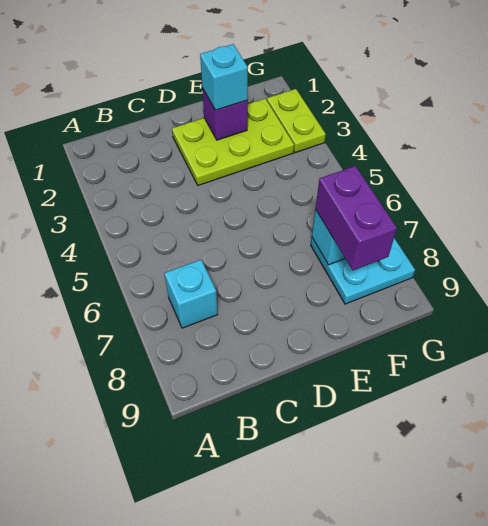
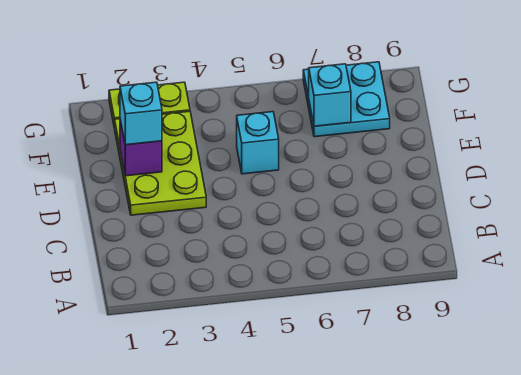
cyan 1x1 brick [165,260,218,328] -> cyan 1x1 brick moved to [237,112,279,174]
purple 1x2 brick [315,166,397,270] -> none

